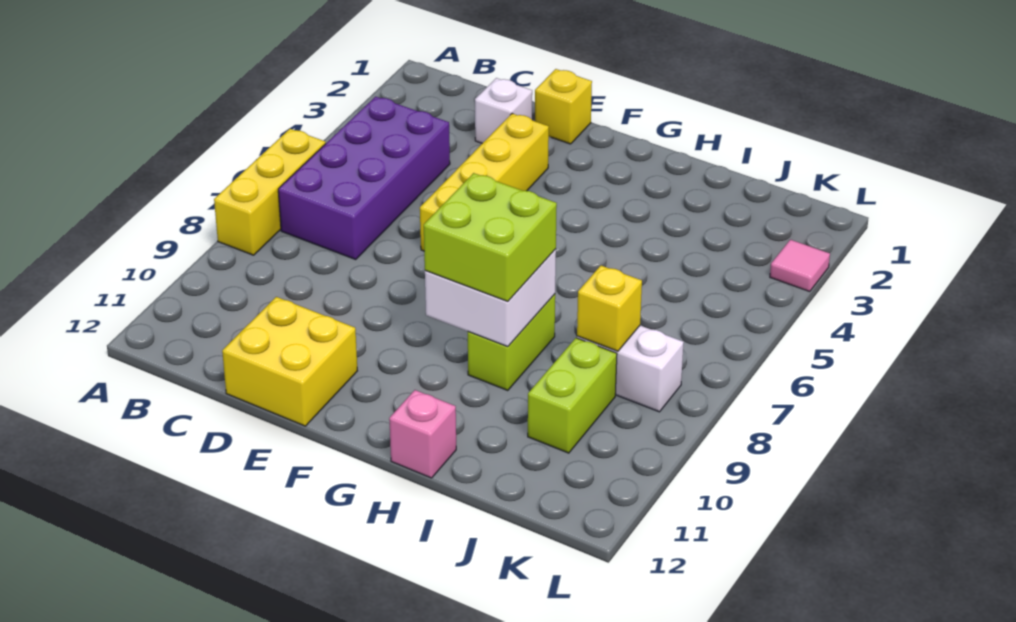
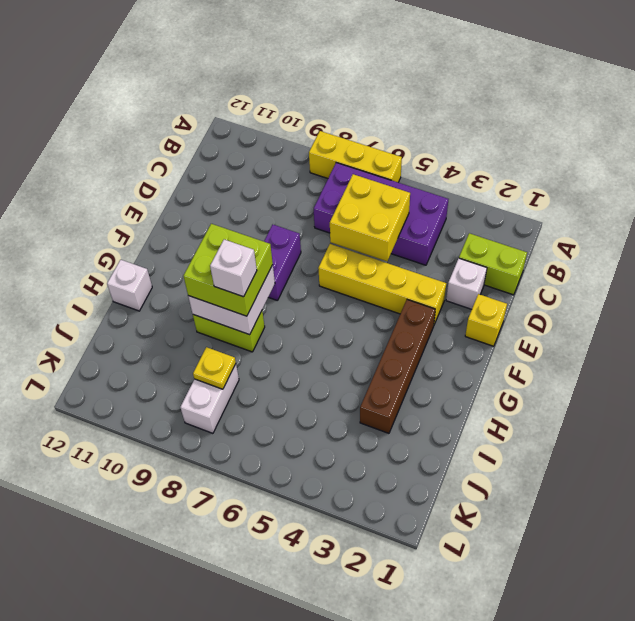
yellow 2x2 brick [222,297,357,426] -> yellow 2x2 brick moved to [330,174,410,261]
none -> purple 1x2 brick [264,225,301,301]
none -> brown 1x4 brick [360,300,435,433]
none -> white 1x1 brick [210,240,257,297]
pink 1x1 brick [389,390,456,478] -> white 1x1 brick [107,260,152,311]
yellow 1x1 brick [577,266,642,351] -> yellow 1x1 plate [193,347,236,389]
lime 1x2 brick [528,338,617,453] -> lime 1x2 brick moved to [459,233,527,295]
pink 1x1 tile [770,240,830,291] -> none

